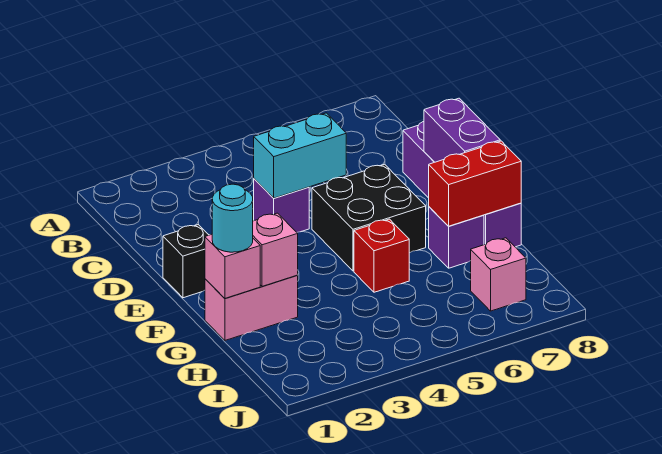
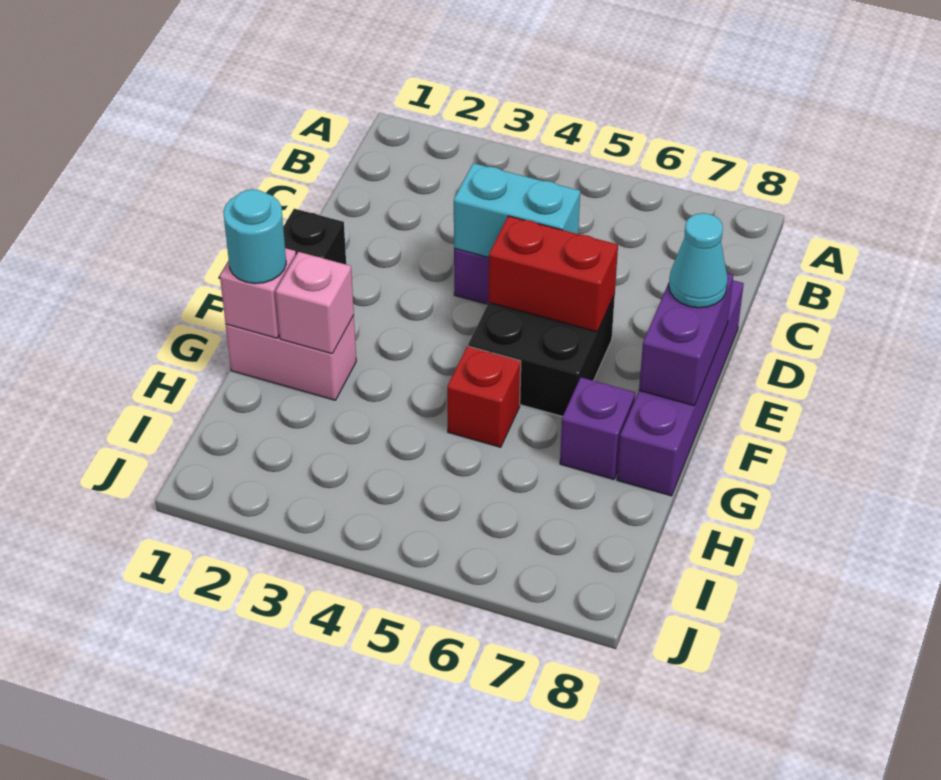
none -> cyan 1x1 cone [669,213,728,308]
red 1x2 brick [429,141,521,226] -> red 1x2 brick moved to [489,216,618,332]
pink 1x1 brick [471,238,526,311] -> none

